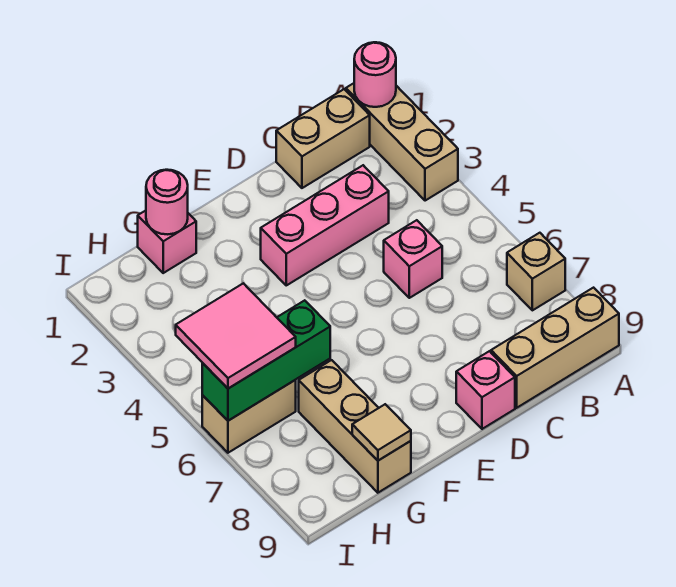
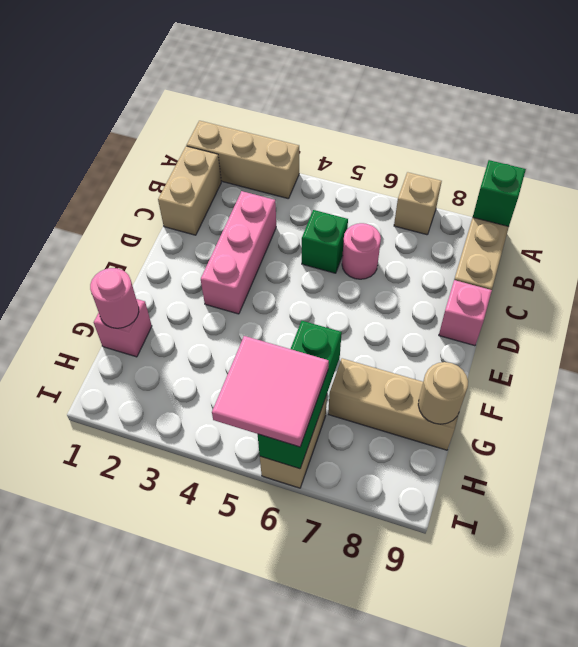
pink 1x1 round brick [354,42,396,107] -> pink 1x1 round brick moved to [342,223,381,279]
none -> green 1x1 brick [473,160,526,226]
pink 1x1 brick [384,220,442,298] -> green 1x1 brick [302,210,348,273]
tan 1x1 tile [352,404,411,461] -> tan 1x1 round brick [418,362,468,424]

